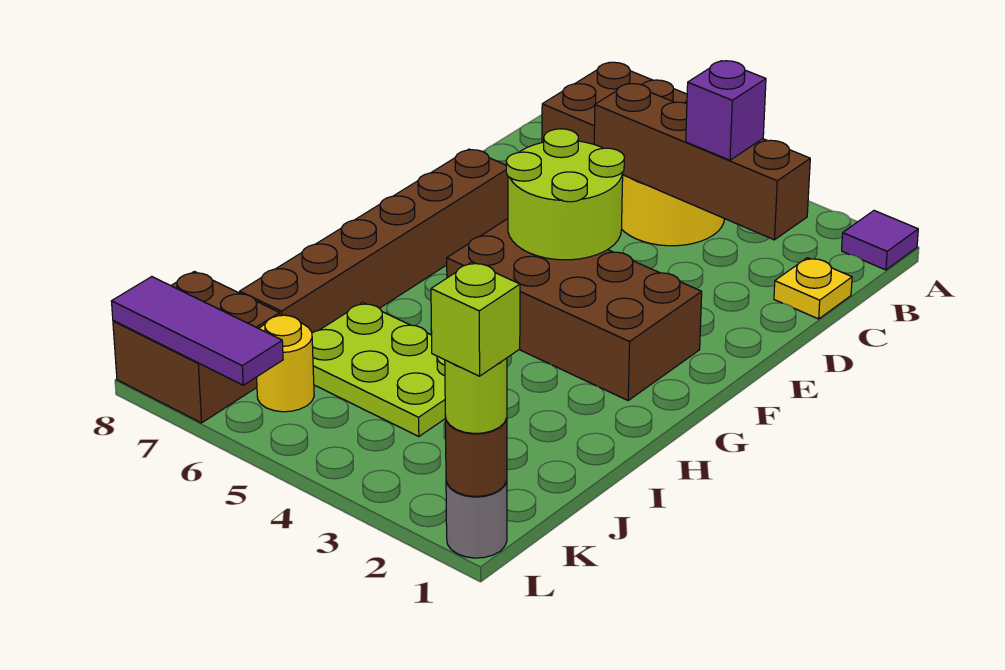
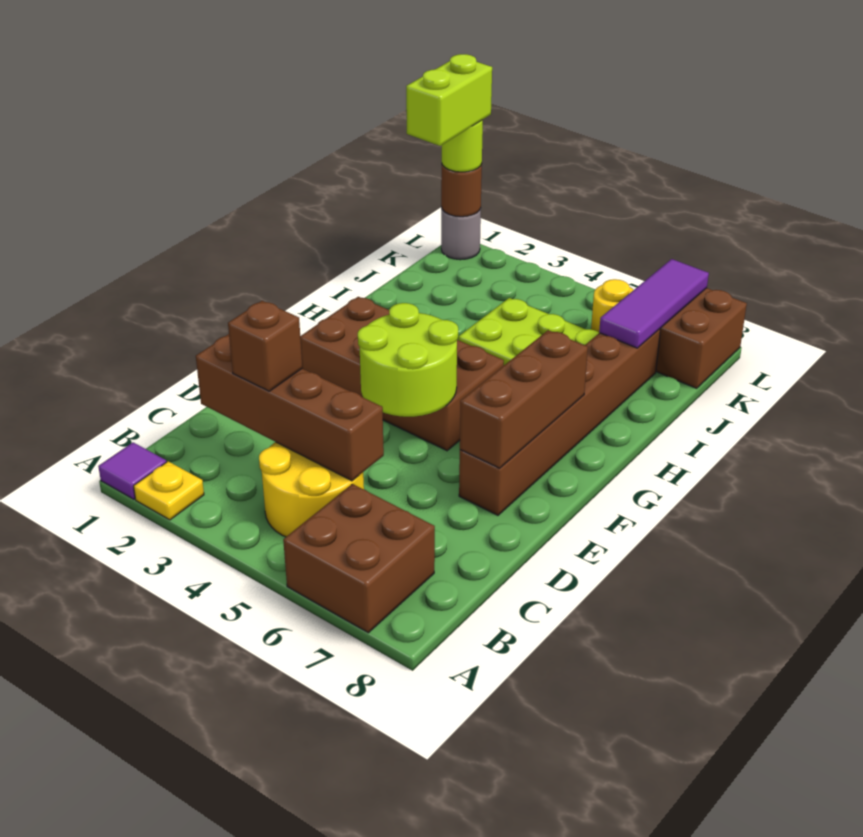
yellow 1x1 plate [774,258,852,319] -> yellow 1x1 plate moved to [134,461,204,520]
purple 1x1 brick [686,61,766,160] -> brown 1x1 brick [228,301,302,391]
none -> brown 1x3 brick [460,330,588,468]
lime 1x1 brick [431,262,520,376] -> lime 1x2 brick [406,54,492,146]
purple 1x3 tile [112,277,283,385] -> purple 1x3 tile turned to [599,259,709,348]

